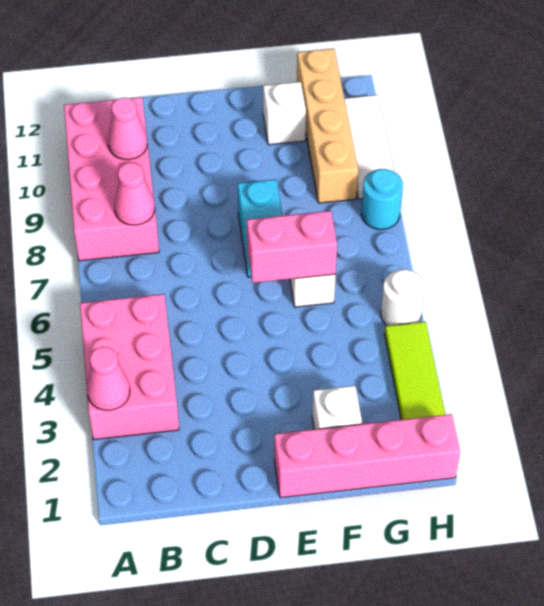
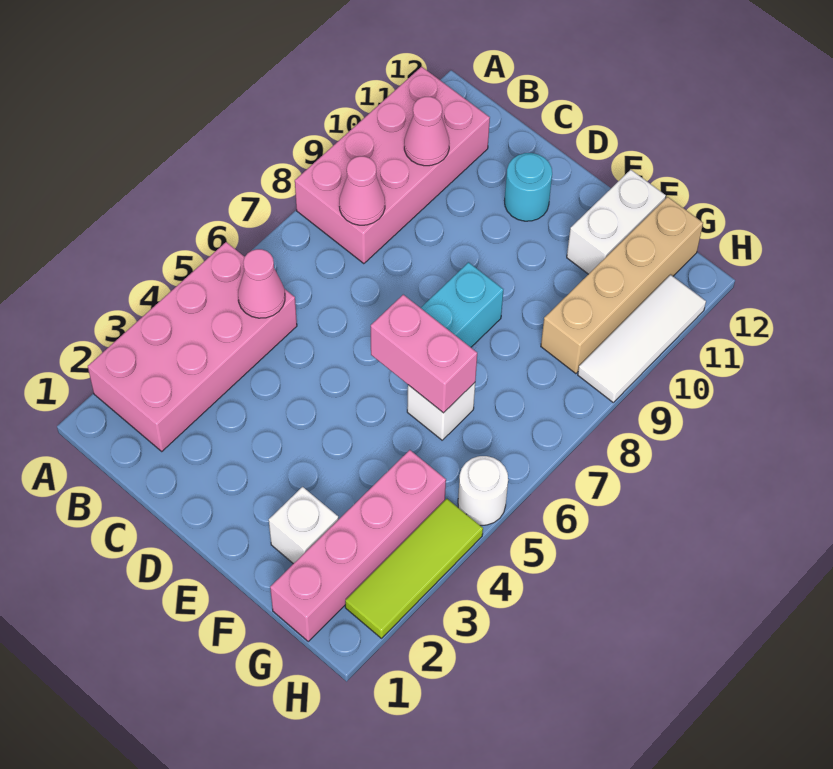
pink 2x3 brick [80,294,179,439] -> pink 2x4 brick [88,242,297,451]
pink 1x1 cone [87,347,130,410] -> pink 1x1 cone moved to [238,249,285,318]
pink 1x4 brick [274,414,460,498] -> pink 1x4 brick turned to [270,450,446,641]
white 1x1 brick [263,82,306,145] -> white 1x2 brick [567,170,666,274]
cyan 1x1 round brick [361,169,403,229] -> cyan 1x1 round brick moved to [505,153,552,221]

